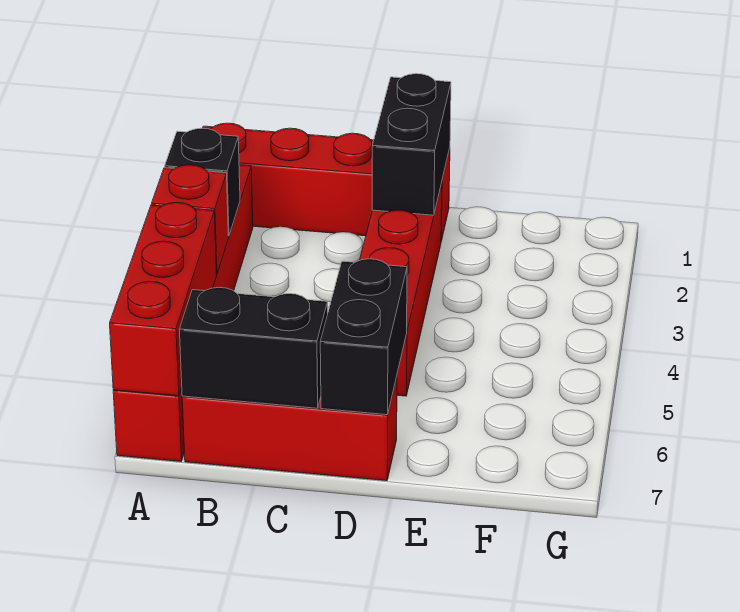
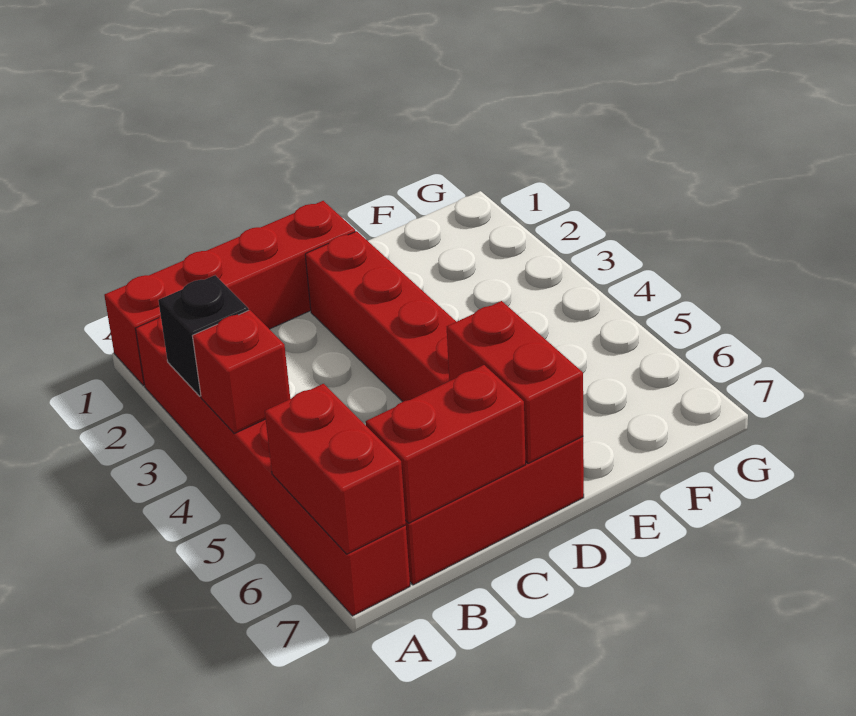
red 1x3 brick [110,202,217,396] -> red 1x2 brick [265,384,406,554]
black 1x2 brick [179,287,328,408] -> red 1x2 brick [366,365,526,523]
black 1x2 brick [372,74,451,215] -> none
black 1x2 brick [320,259,407,415] -> red 1x2 brick [447,301,583,463]

